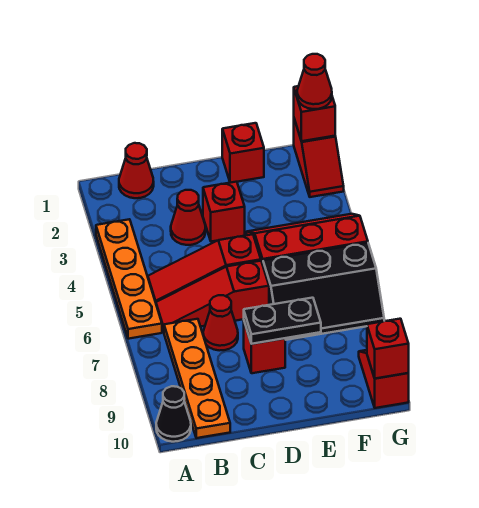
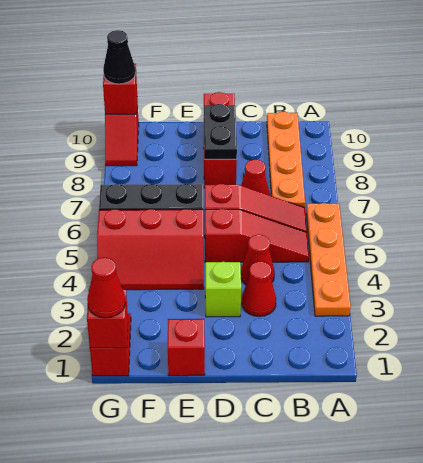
black 1x1 cone [156,386,191,442] -> black 1x1 cone moved to [103,30,135,84]
red 1x1 cone [119,143,154,198] -> red 1x1 cone moved to [241,235,275,285]
red 1x1 brick [203,182,245,242] -> lime 1x1 brick [205,262,241,317]
red 1x1 brick [244,322,285,373] -> red 1x3 brick [204,92,237,188]
black 1x2 plate [244,298,321,344] -> black 1x2 plate turned to [204,104,237,159]

